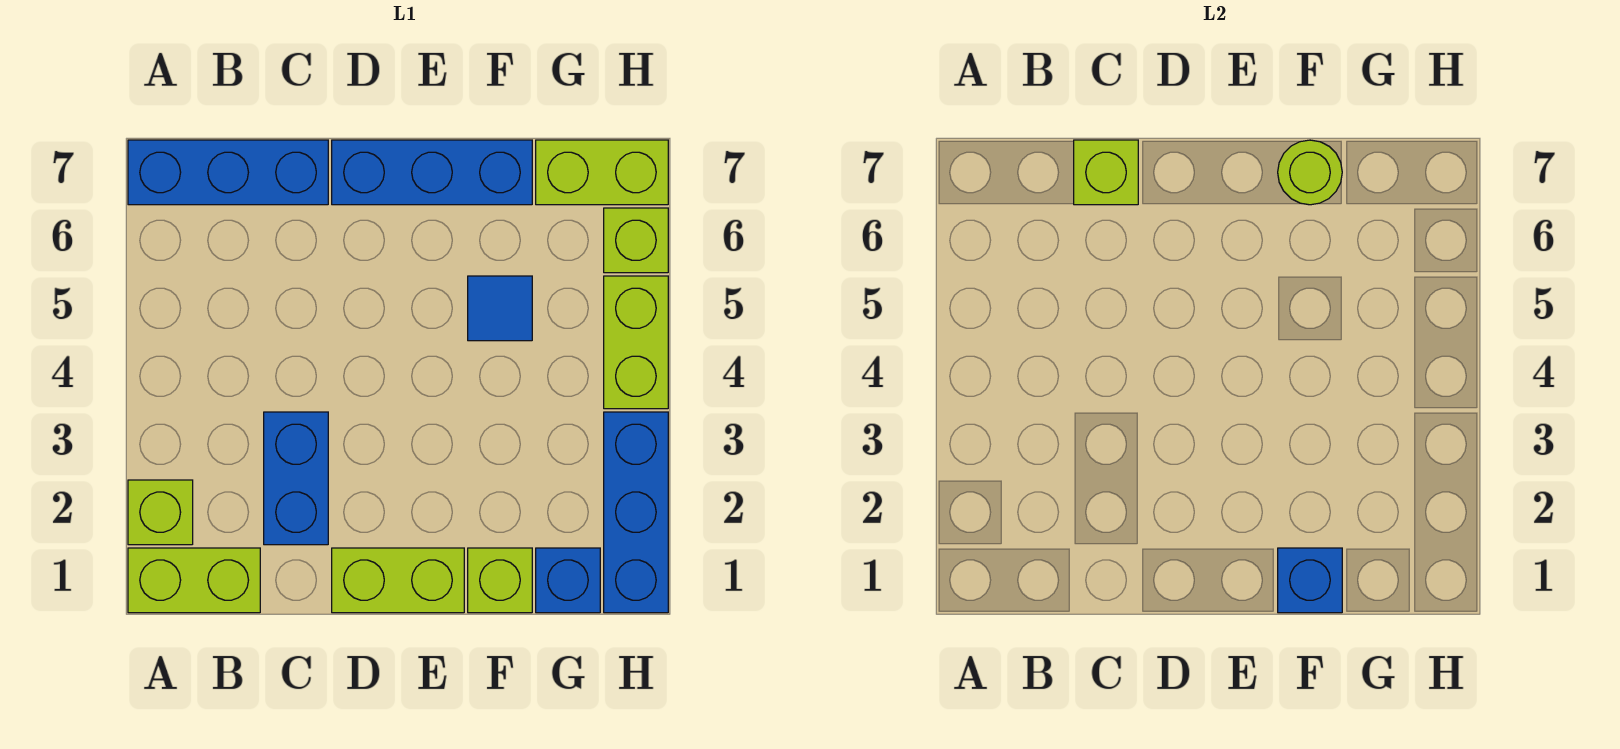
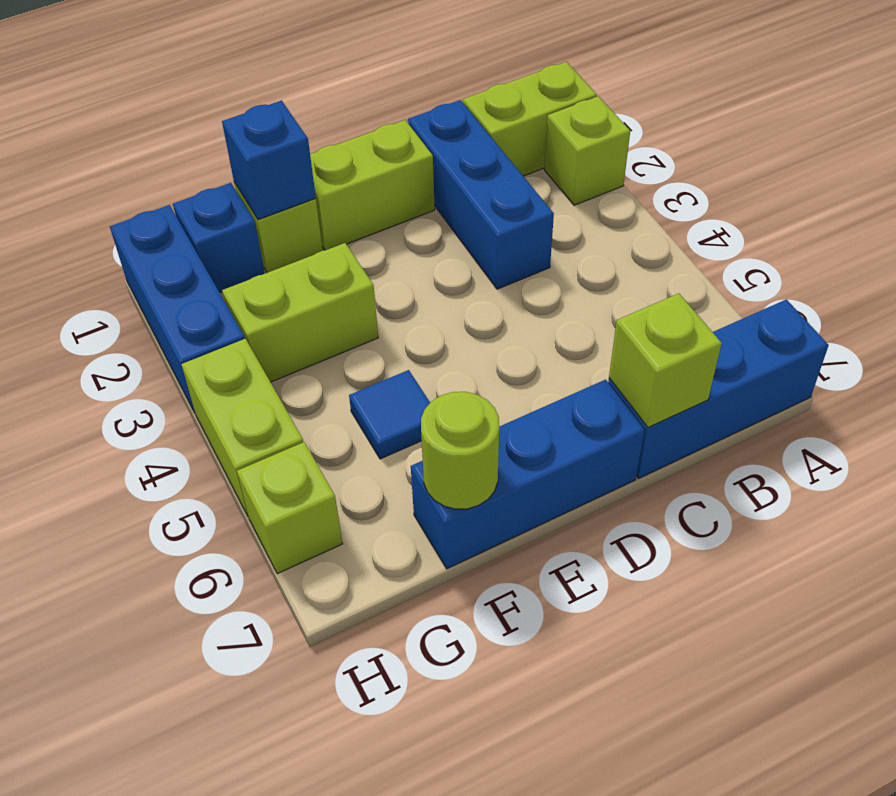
blue 1x2 brick [264,412,328,545] -> blue 1x3 brick [408,100,554,289]
lime 1x2 brick [536,140,668,205] -> lime 1x2 brick moved to [222,243,378,382]

